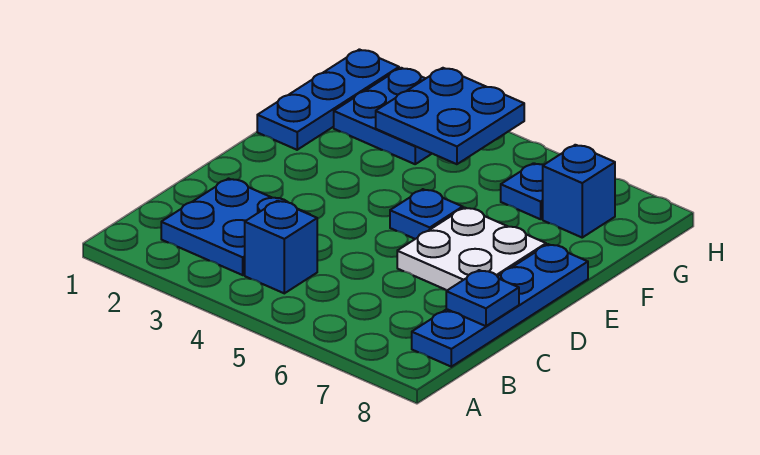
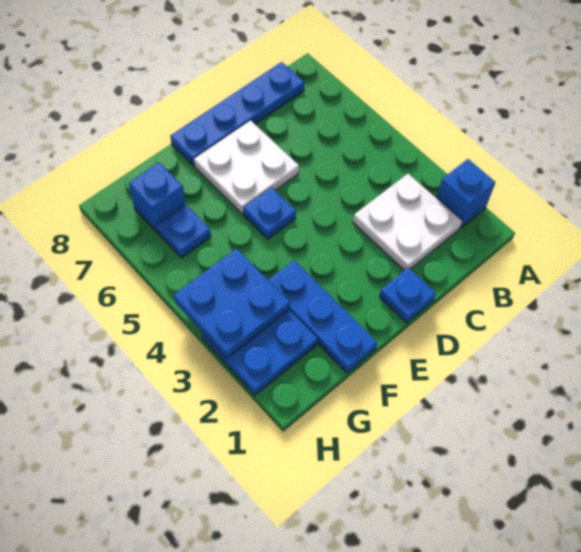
blue 2x2 plate [161,179,310,275] -> white 2x2 plate [353,174,462,271]
blue 1x1 brick [245,201,317,293] -> blue 1x1 brick moved to [437,159,495,228]
blue 1x1 plate [446,270,519,326] -> blue 1x1 plate moved to [379,268,436,323]
blue 1x3 plate [257,49,399,150] -> blue 1x3 plate turned to [268,260,377,373]

